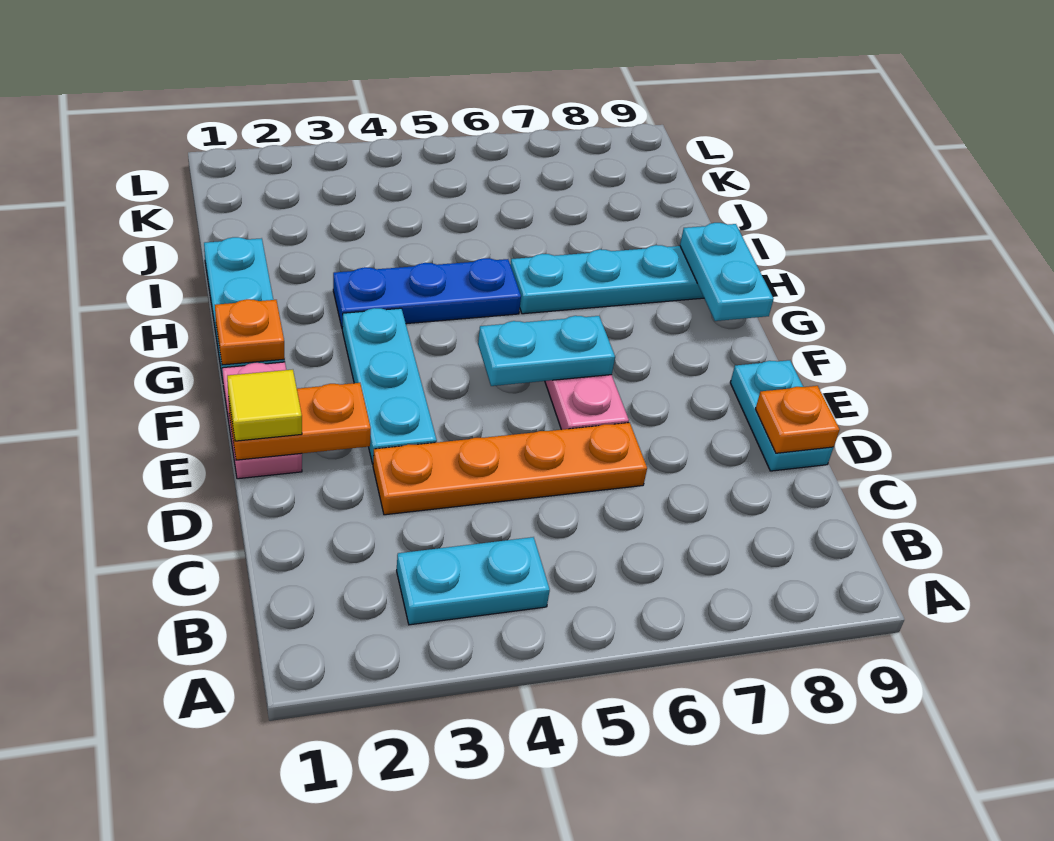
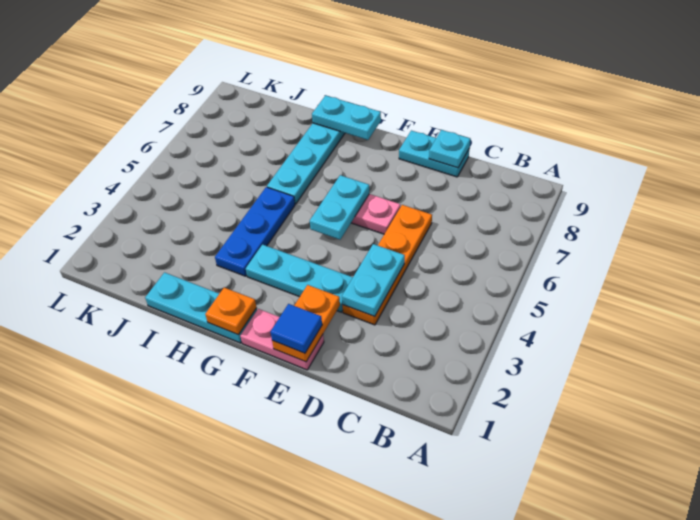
cyan 1x2 plate [397,537,550,625] -> cyan 1x2 plate moved to [342,244,405,316]
orange 1x1 plate [756,386,840,453] -> cyan 1x1 plate [429,130,470,168]
yellow 1x1 tile [227,370,302,441] -> blue 1x1 tile [271,304,322,353]

